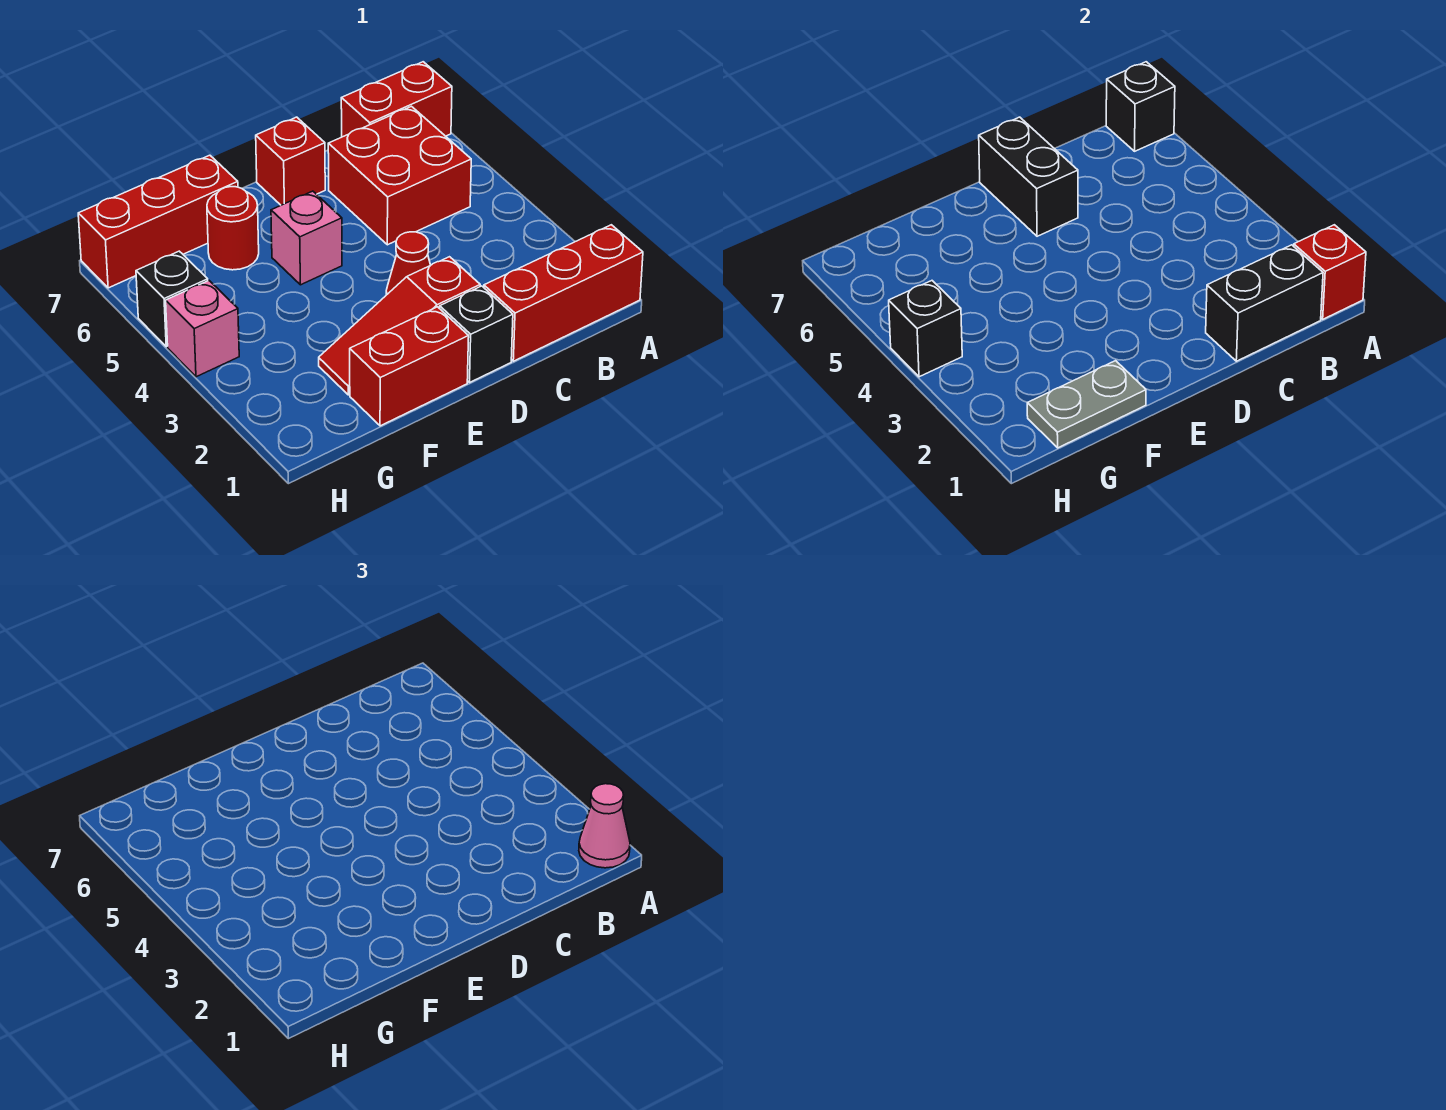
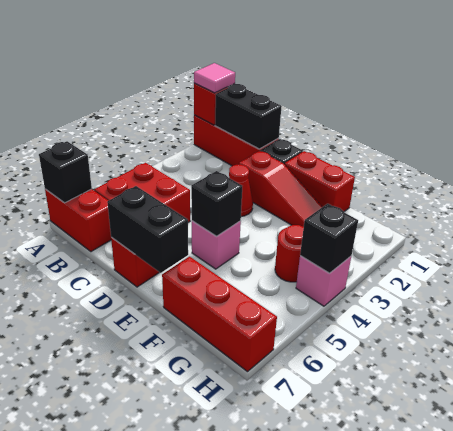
pink 1x1 cone [579,784,630,868] -> pink 1x1 tile [194,63,235,93]
black 1x2 brick [979,117,1078,236] -> black 1x2 brick turned to [107,186,188,273]
grey 1x2 plate [1027,361,1146,448] -> none
red 1x1 round brick [207,187,259,270] -> red 1x1 round brick moved to [275,225,304,282]
black 1x1 brick [136,251,208,347] -> black 1x1 brick moved to [191,171,242,236]

